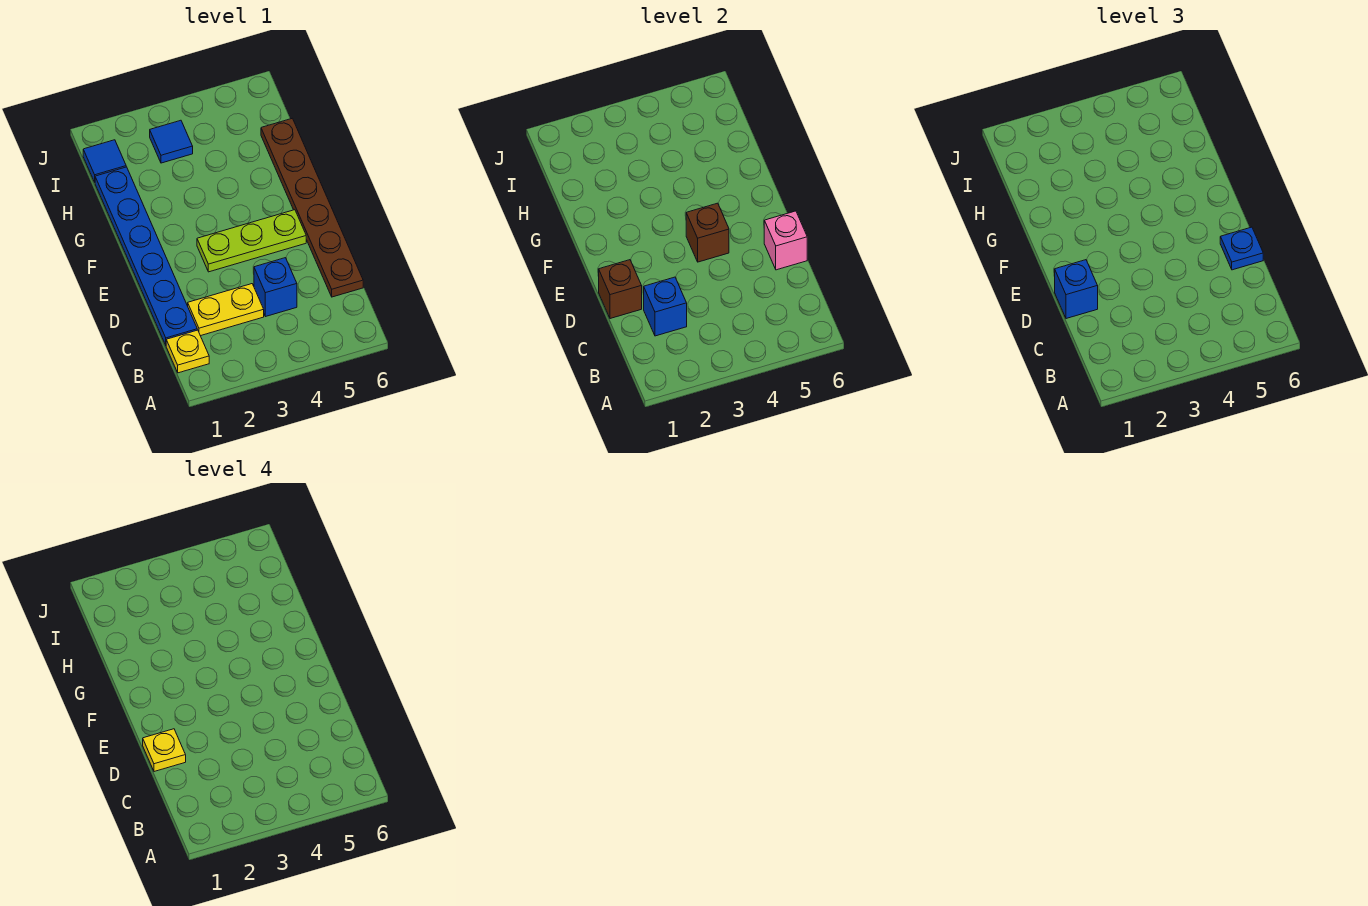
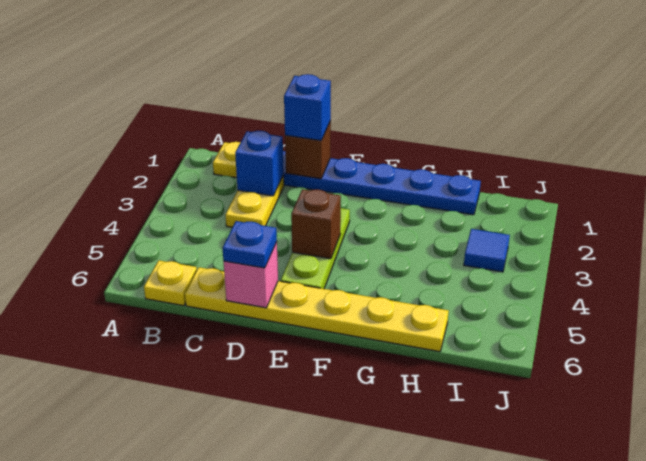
blue 1x1 brick [254,258,297,317] -> none
brown 1x6 plate [261,118,363,297] -> yellow 1x6 plate [185,267,449,352]
yellow 1x1 plate [143,729,186,772] -> yellow 1x1 plate moved to [144,260,197,306]
blue 1x1 tile [83,140,126,182] -> none

